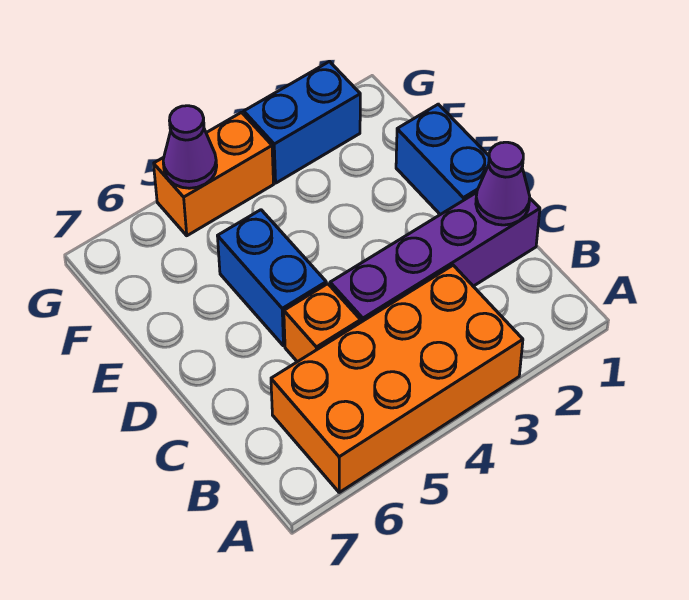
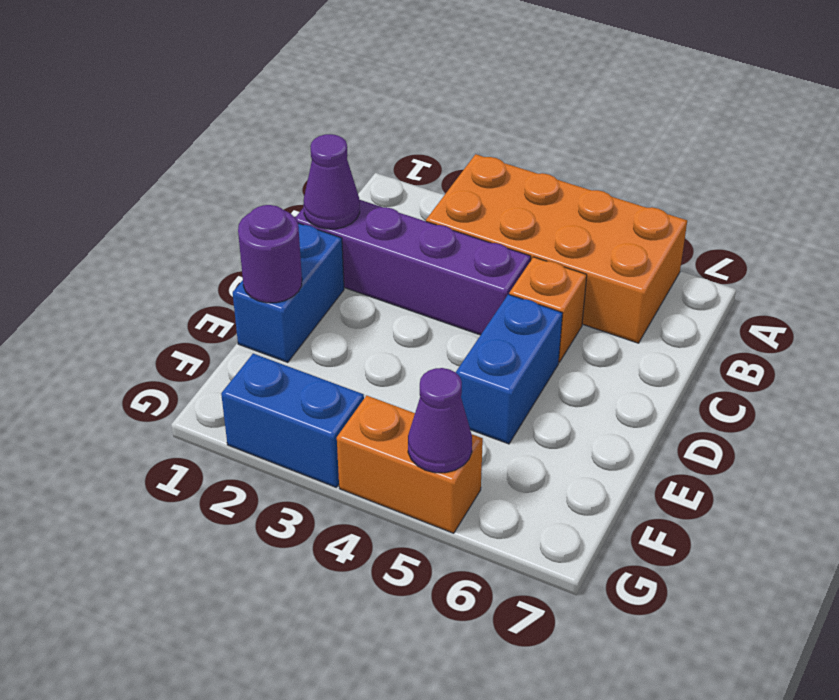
none -> purple 1x1 round brick [238,205,302,303]

